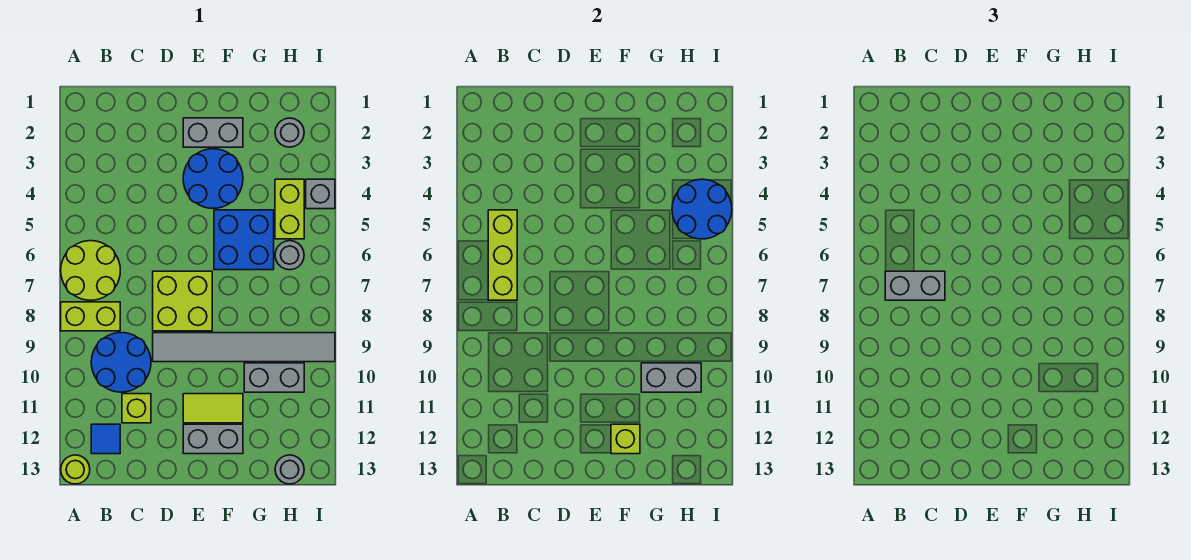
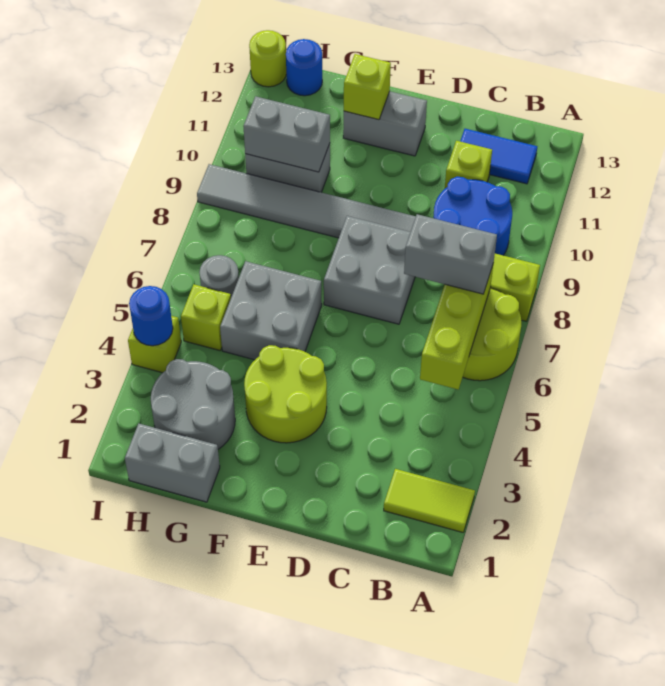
lime 1x1 round brick [61,455,90,484] -> lime 1x1 round brick moved to [249,30,286,87]
blue 1x1 tile [91,424,120,454] -> blue 1x2 tile [460,129,537,184]
lime 2x2 brick [153,271,212,331] -> grey 2x2 brick [324,216,415,324]
grey 1x2 brick [183,118,243,147] -> grey 1x2 brick moved to [125,424,220,502]
blue 2x2 round brick [183,149,243,208] -> lime 2x2 round brick [244,345,327,443]
lime 1x2 tile [183,394,243,423] -> lime 1x2 tile moved to [384,469,475,532]
blue 2x2 brick [214,210,274,270] -> grey 2x2 brick [220,261,322,360]
grey 1x1 round brick [275,118,304,147] -> grey 2x2 round brick [151,359,235,449]
lime 1x2 brick [275,179,304,239] -> lime 1x1 brick [181,285,231,350]
blue 2x2 round brick [672,179,732,239] -> blue 1x1 round brick [129,286,173,346]
grey 1x1 round brick [275,455,304,484] -> blue 1x1 round brick [286,39,322,96]
grey 1x1 brick [306,179,335,209] -> lime 1x1 brick [128,316,181,373]

